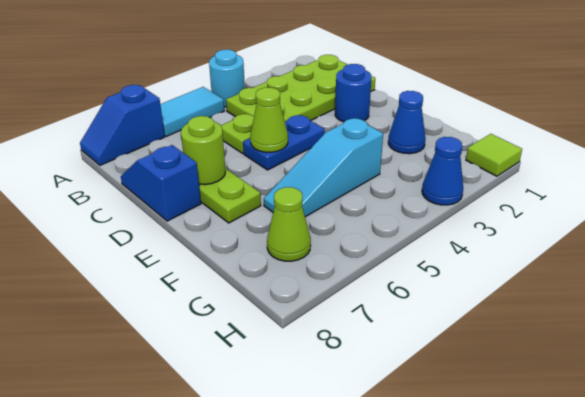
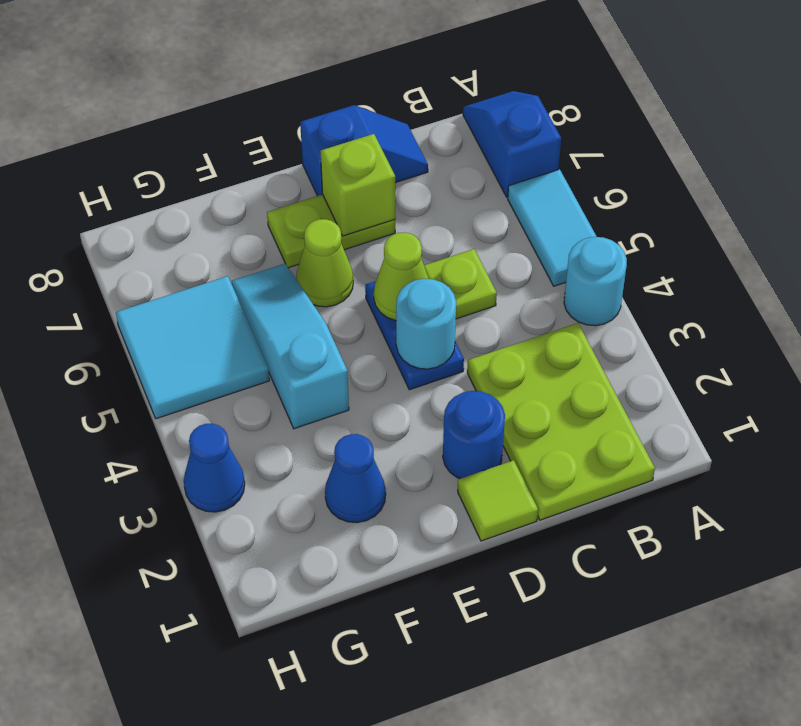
lime 2x4 plate [226,55,375,122] -> lime 2x3 plate [467,323,655,520]
none -> cyan 1x1 round brick [396,279,456,369]
lime 1x1 round brick [181,116,226,185] -> lime 1x1 brick [321,134,395,236]
none -> cyan 2x2 tile [116,276,269,419]
lime 1x1 cone [267,187,311,261] -> lime 1x1 cone moved to [296,219,353,307]
lime 1x1 tile [466,134,522,176] -> lime 1x1 tile moved to [458,460,538,541]

